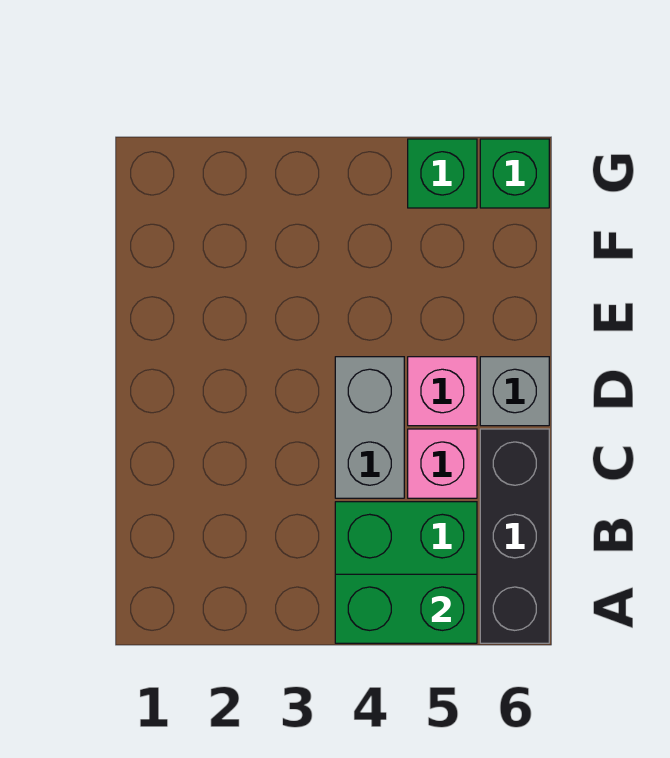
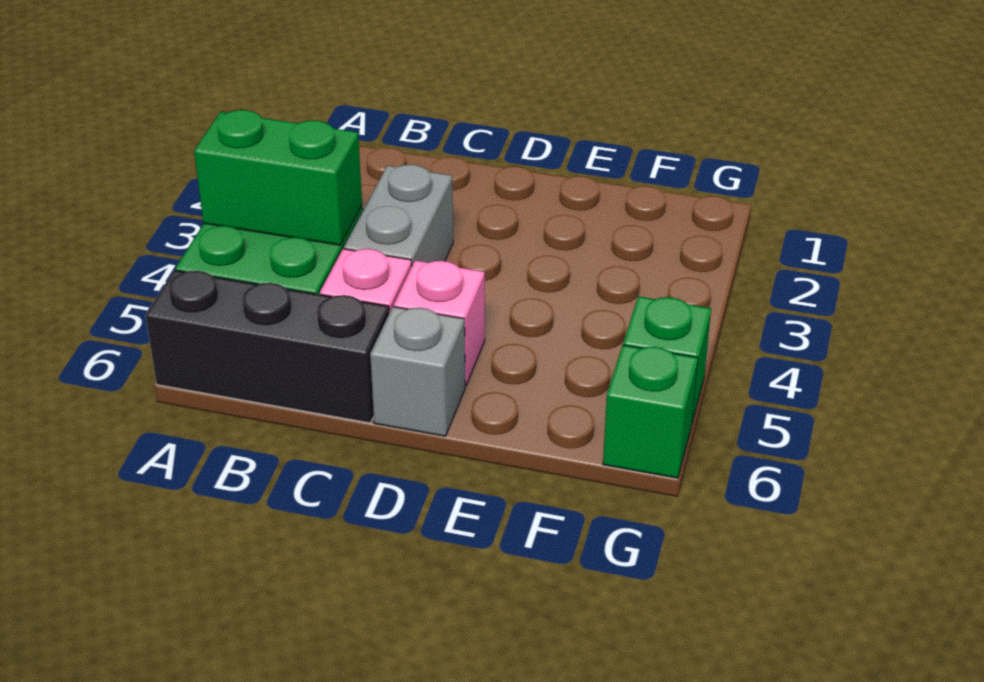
green 1x2 brick [335,574,477,643] -> green 1x2 brick turned to [194,110,362,245]
grey 1x2 brick [335,357,404,498] -> grey 1x2 brick turned to [344,165,453,265]

